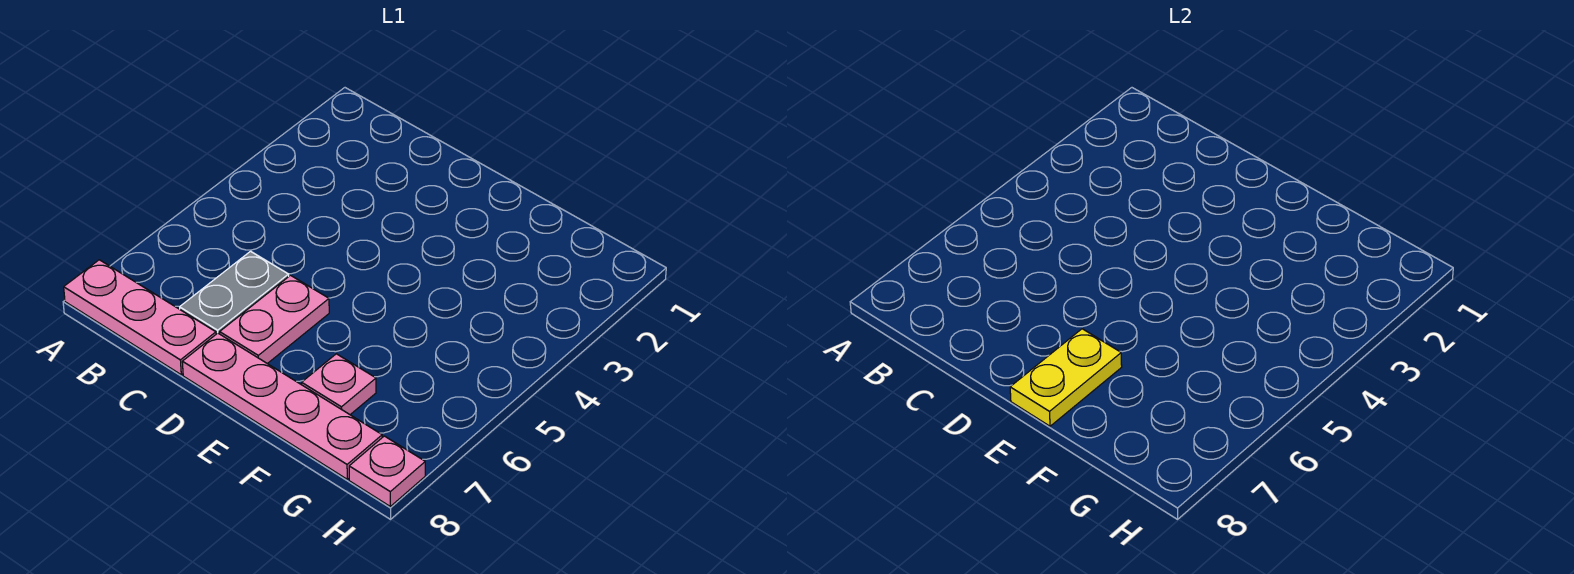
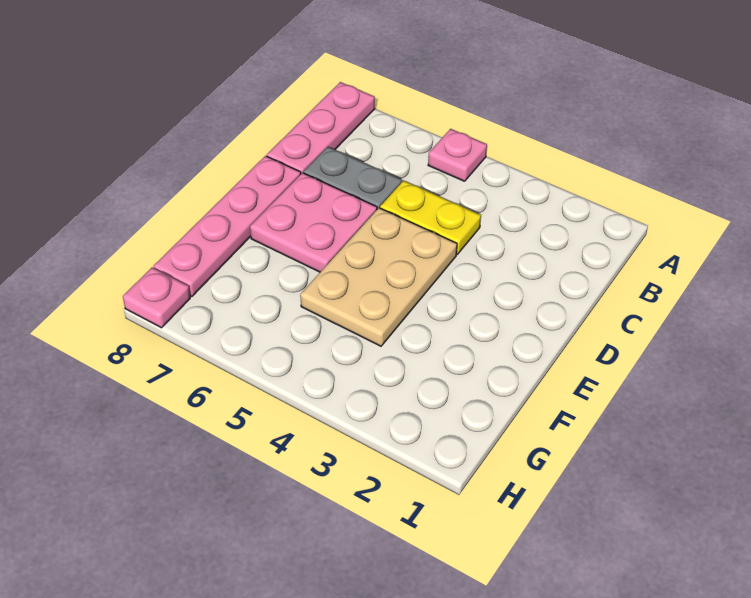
none -> tan 2x3 plate [300,208,457,346]
pink 1x2 plate [220,275,329,364] -> pink 2x2 plate [250,173,377,272]
yellow 1x2 plate [1010,329,1122,426] -> yellow 1x2 plate moved to [380,181,481,254]
pink 1x1 plate [302,354,376,415] -> pink 1x1 plate moved to [428,129,487,181]

